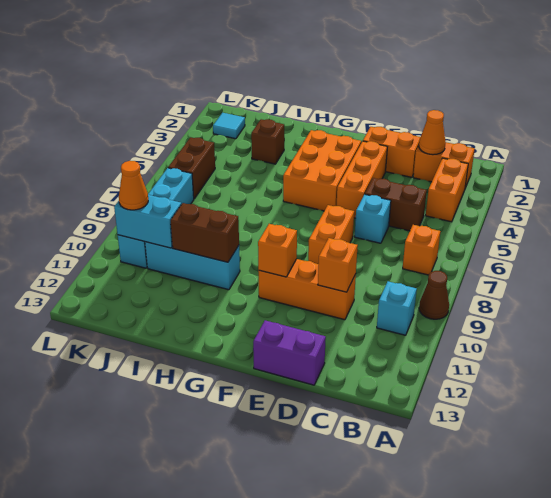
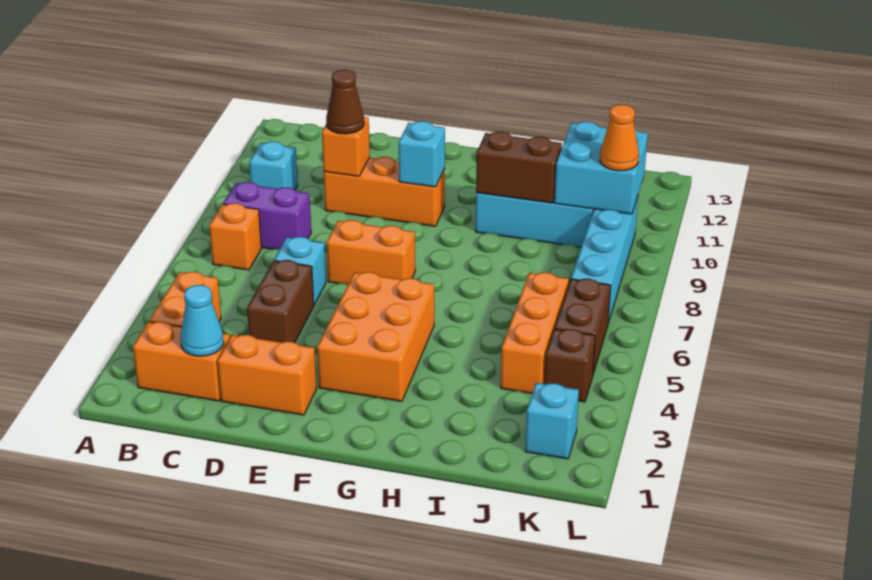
brown 1x1 cone [419,271,449,319] -> brown 1x1 cone moved to [326,70,364,134]
orange 1x1 cone [419,110,446,155] -> cyan 1x1 cone [180,285,224,356]
brown 1x2 brick [365,178,427,231] -> brown 1x2 brick turned to [247,260,314,343]
purple 1x2 brick [253,320,326,385] -> purple 1x2 brick moved to [223,182,311,249]
orange 1x3 brick [336,141,387,218] -> orange 1x3 brick moved to [501,273,569,393]
orange 1x2 brick [308,205,354,264] -> orange 1x2 brick turned to [327,220,415,284]
orange 1x1 brick [258,224,297,277] -> cyan 1x1 brick [399,121,445,187]
brown 1x1 brick [251,119,284,164] -> brown 1x1 brick moved to [544,329,595,402]
cyan 1x2 brick [114,195,181,248] -> cyan 2x2 brick [554,122,648,214]
cyan 1x1 tile [213,113,245,139] -> cyan 1x1 brick [525,383,579,459]

